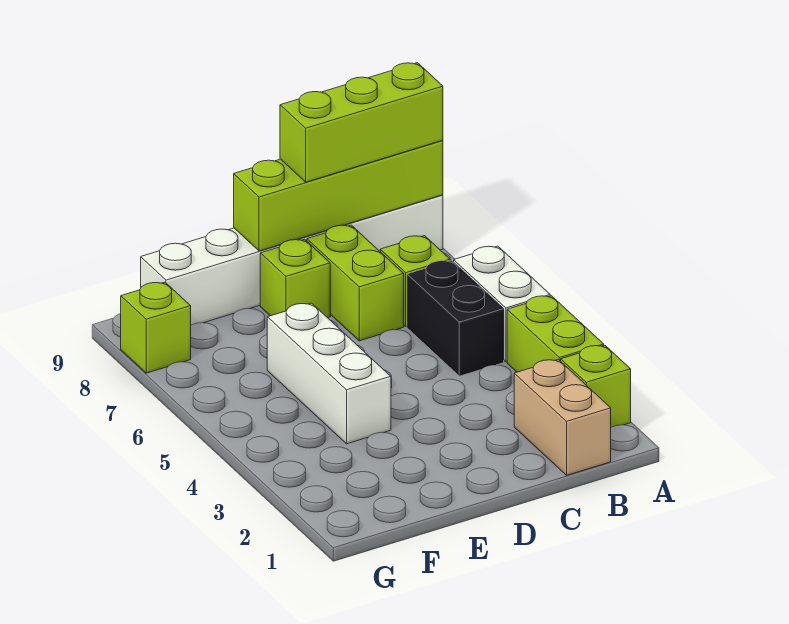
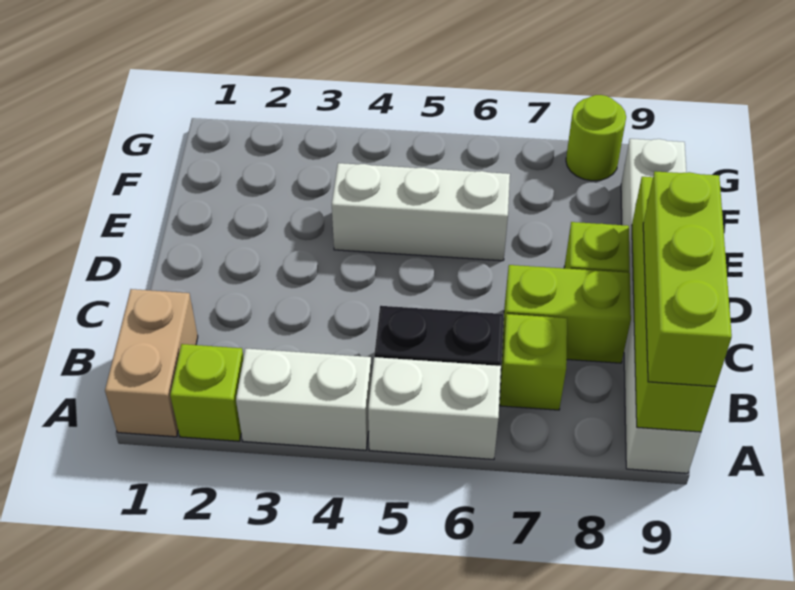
lime 1x2 brick [507,296,604,372] -> white 1x2 brick [236,349,372,450]
tan 1x2 brick [514,360,611,475] -> tan 1x2 brick turned to [105,289,198,437]
lime 1x1 brick [121,282,191,373] -> lime 1x1 round brick [566,95,626,181]

